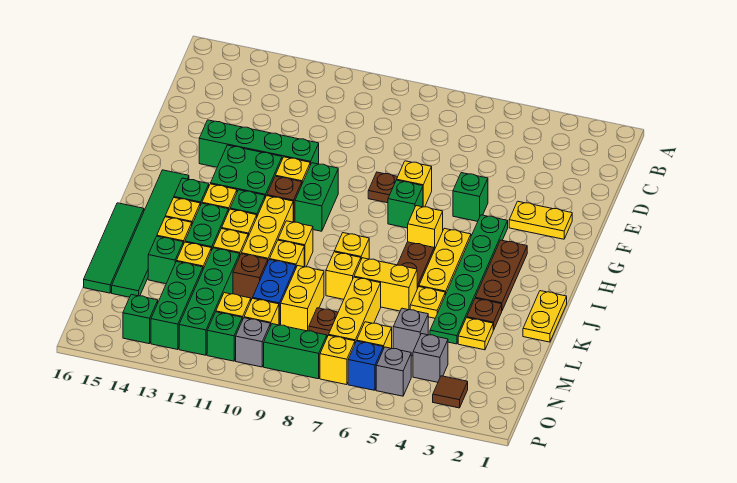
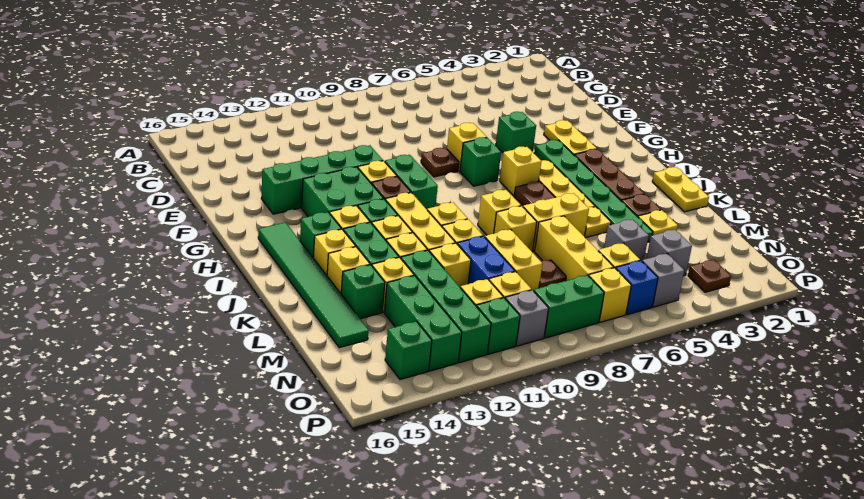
yellow 1x2 plate [509,201,572,239] -> yellow 1x2 plate turned to [544,120,597,156]
green 1x4 tile [84,203,144,293] -> none
brown 1x1 brick [233,254,268,300] -> yellow 1x1 brick [429,243,471,287]
brown 1x1 tile [433,376,468,408] -> brown 1x1 plate [688,260,731,292]

